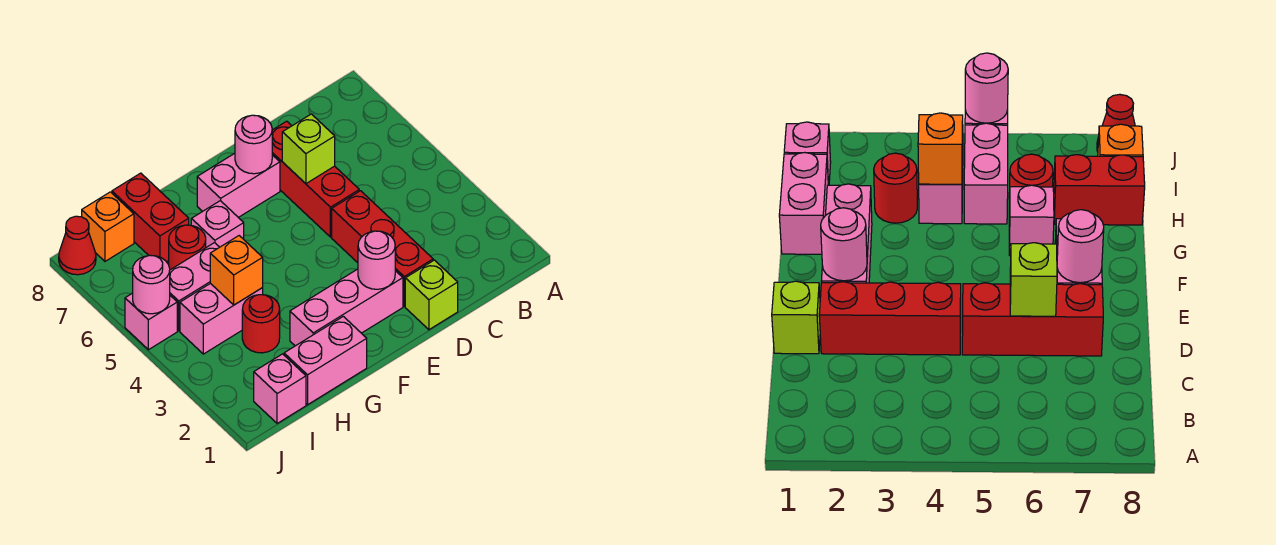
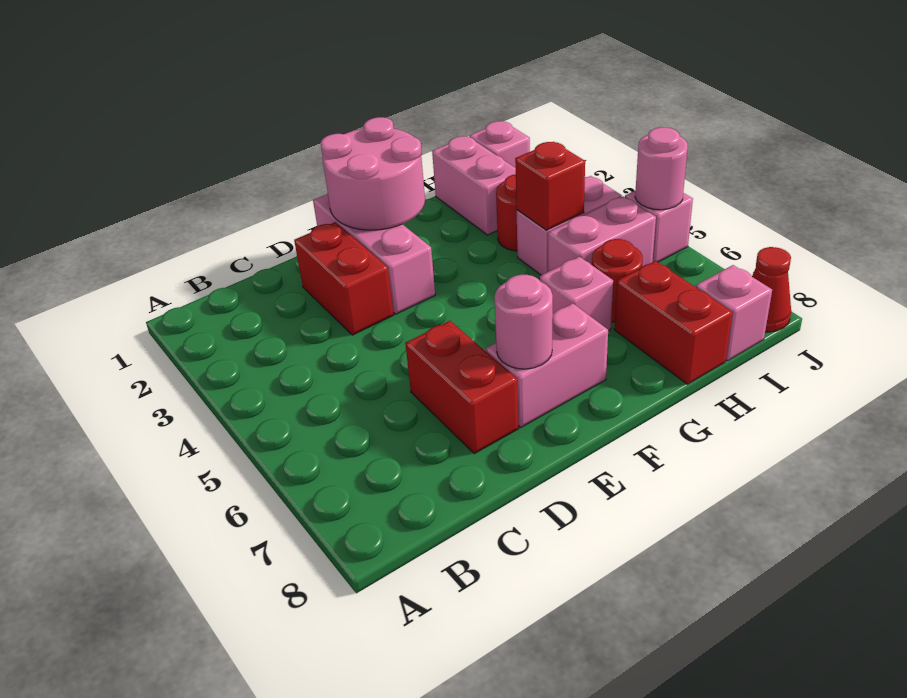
lime 1x1 brick [405,260,458,330] -> none
red 1x3 brick [332,191,433,306] -> red 1x2 brick [294,222,393,335]
red 1x3 brick [272,121,359,237] -> red 1x2 brick [405,321,519,453]
lime 1x1 brick [282,114,335,184] -> none
pink 1x3 brick [290,269,403,346] -> pink 1x3 brick turned to [313,194,435,314]
pink 1x1 round brick [358,231,395,289] -> pink 2x2 round brick [321,117,425,230]
pink 1x2 brick [284,316,367,405] -> pink 1x2 brick turned to [432,136,516,235]
orange 1x1 brick [210,236,263,305] -> red 1x1 brick [515,142,585,230]
orange 1x1 brick [82,192,134,261] -> pink 1x1 brick [696,265,772,361]

